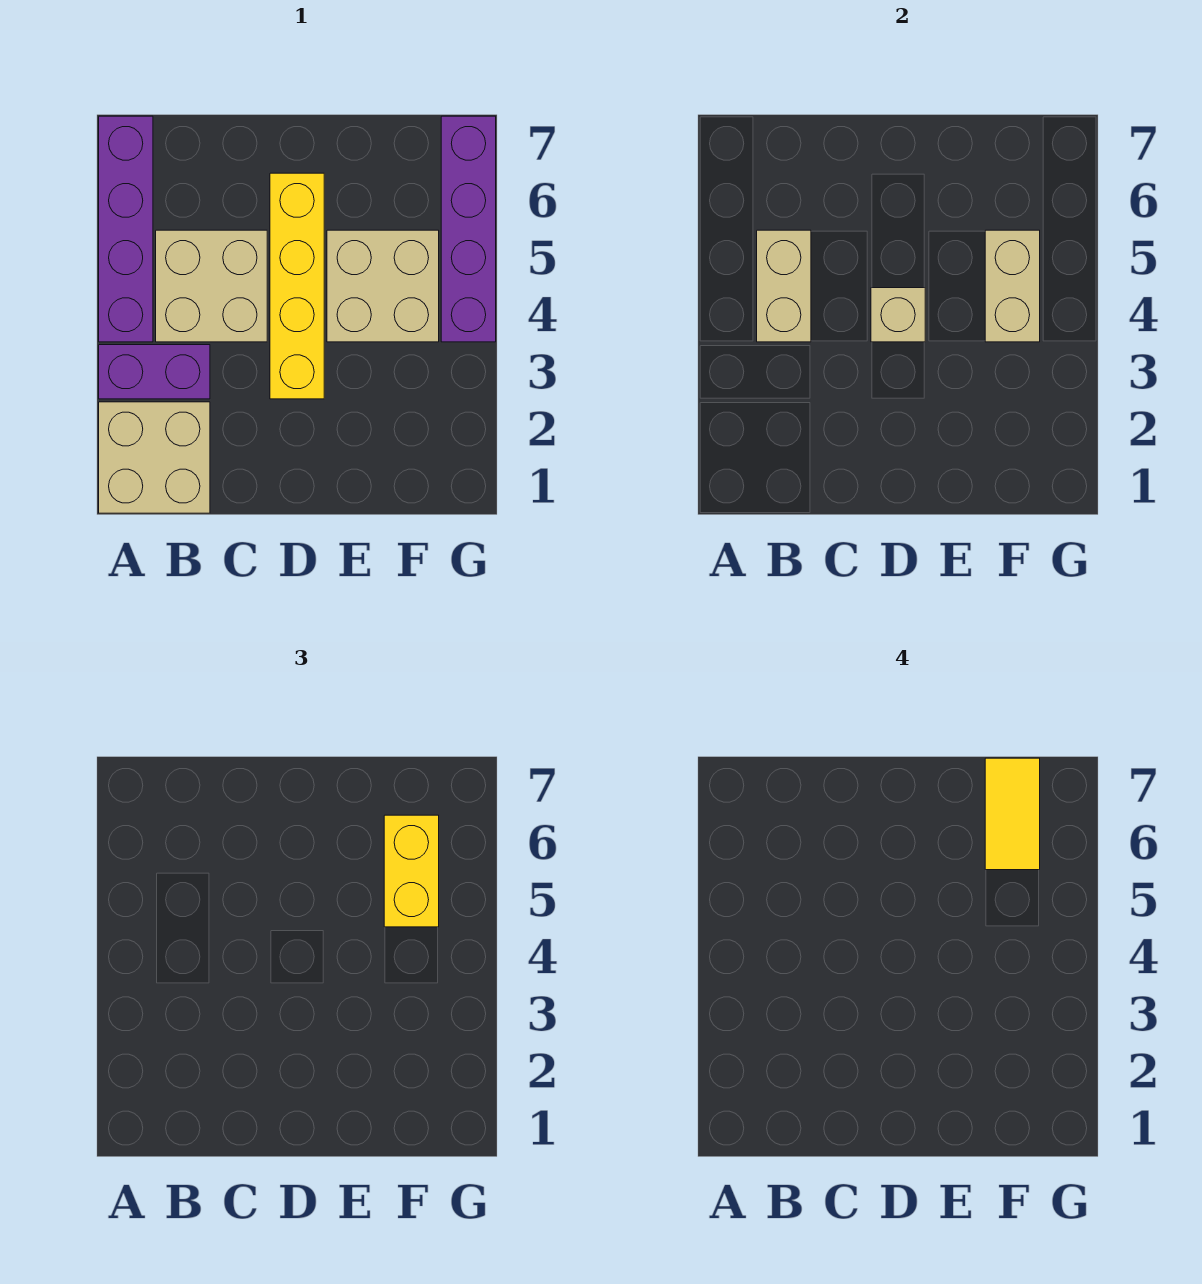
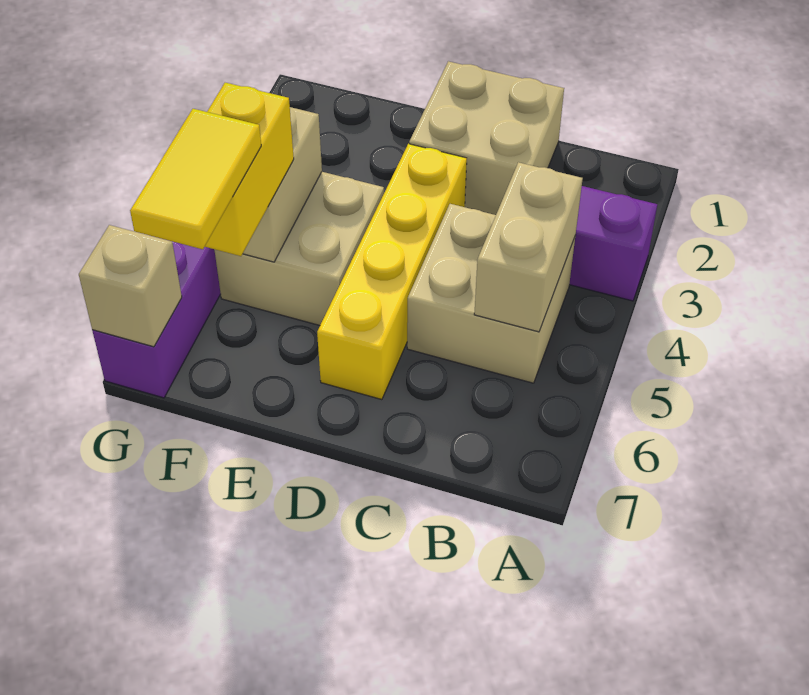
tan 2x2 brick [99,402,210,513] -> tan 2x2 brick moved to [409,61,564,215]
purple 1x4 brick [99,116,153,342] -> none
tan 1x1 brick [871,288,925,342] -> tan 1x1 brick moved to [79,225,182,347]

